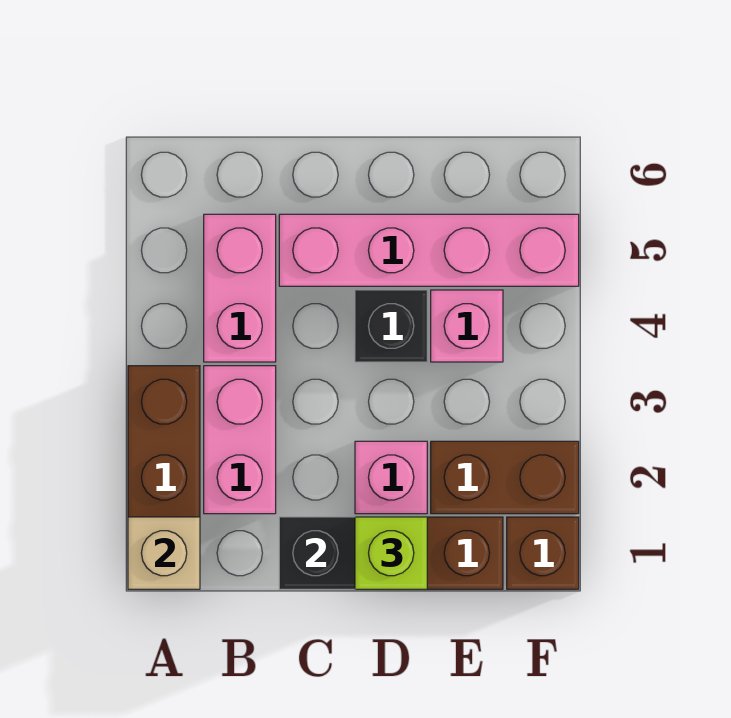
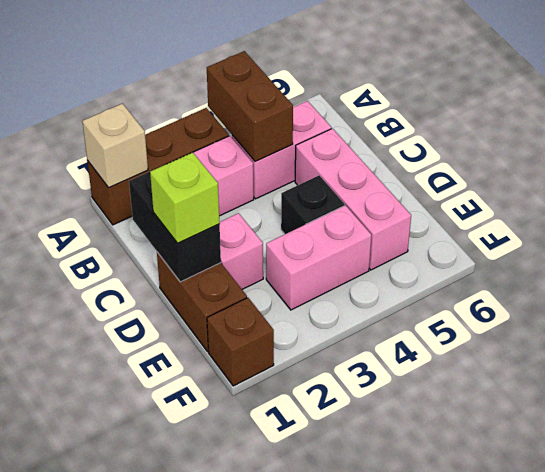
pink 1x4 brick [279,214,579,286] -> pink 1x3 brick [295,129,411,270]
brown 1x2 brick [431,441,579,514] -> brown 1x2 brick moved to [207,51,293,162]
pink 1x1 brick [431,290,503,362] -> pink 1x2 brick [266,205,371,310]

